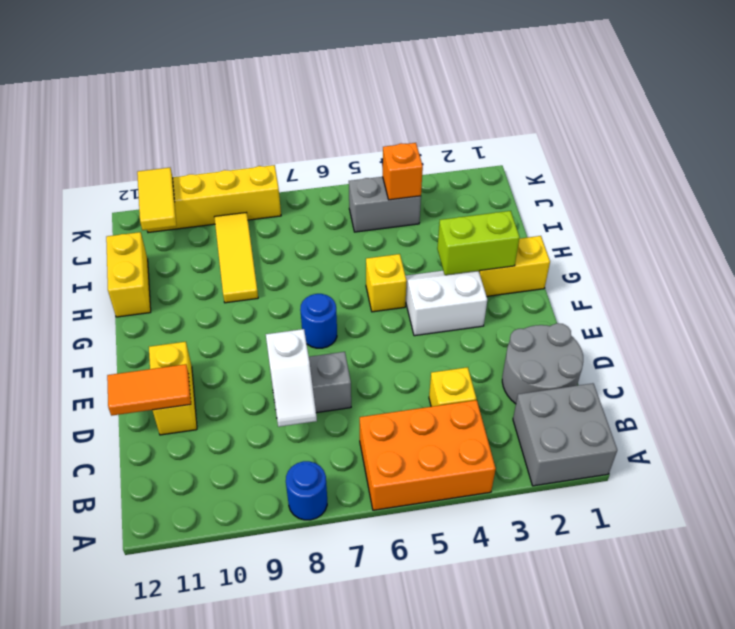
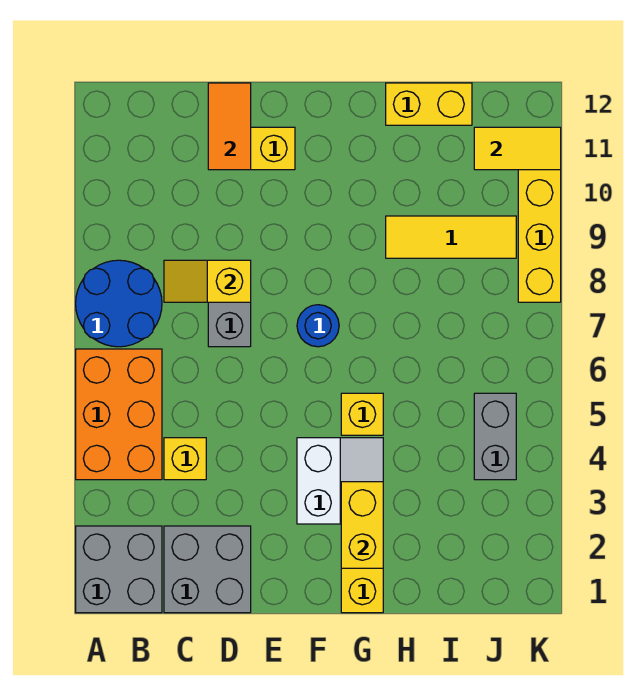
blue 1x1 round brick [286,461,327,520] -> blue 2x2 round brick [76,260,162,347]
grey 2x2 round brick [502,323,583,404] -> grey 2x2 brick [164,526,251,613]
white 1x2 slope [266,329,317,427] -> yellow 1x2 slope [164,260,251,302]
lime 1x2 brick [437,211,520,275] -> yellow 1x2 brick [341,482,383,568]
orange 1x1 brick [383,143,423,200] -> none

